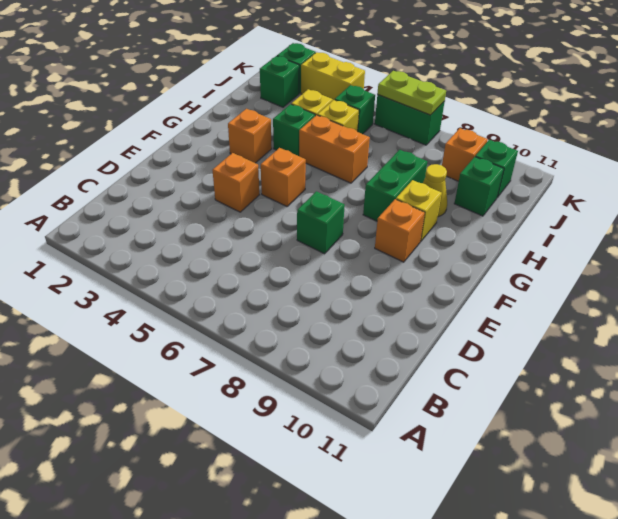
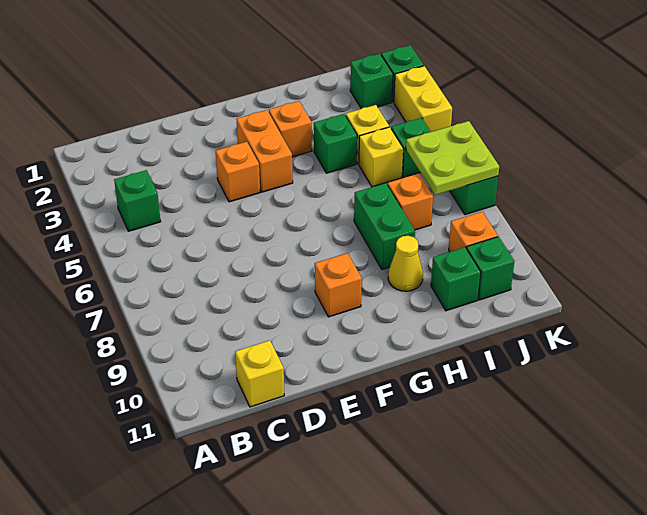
green 1x1 brick [297,191,345,254] -> green 1x1 brick moved to [114,170,161,231]
orange 1x1 brick [261,148,306,206] -> orange 1x1 brick moved to [387,173,433,230]
green 1x2 brick [363,150,427,221] -> green 1x2 brick turned to [354,183,415,269]
yellow 1x1 brick [396,180,442,241] -> yellow 1x1 brick moved to [235,340,284,407]
orange 1x2 brick [299,115,370,183] -> orange 1x2 brick moved to [236,110,293,192]
lime 1x2 plate [377,71,446,115] -> lime 2x2 plate [406,121,499,195]

